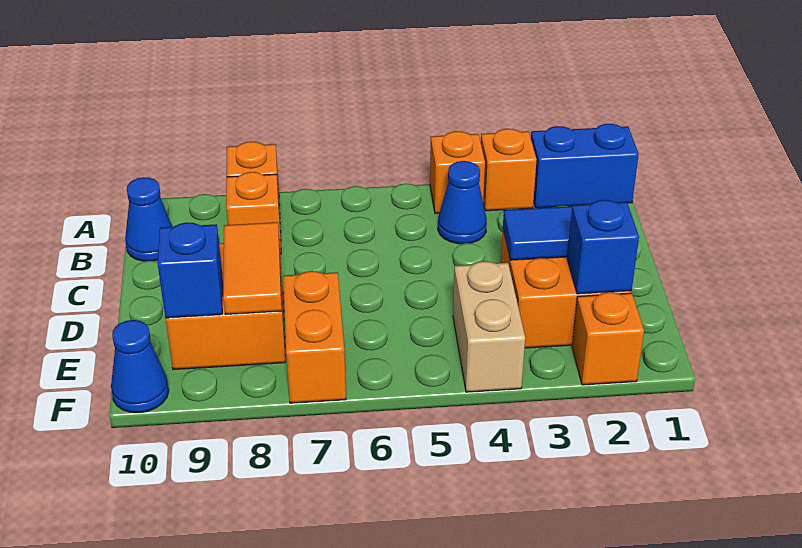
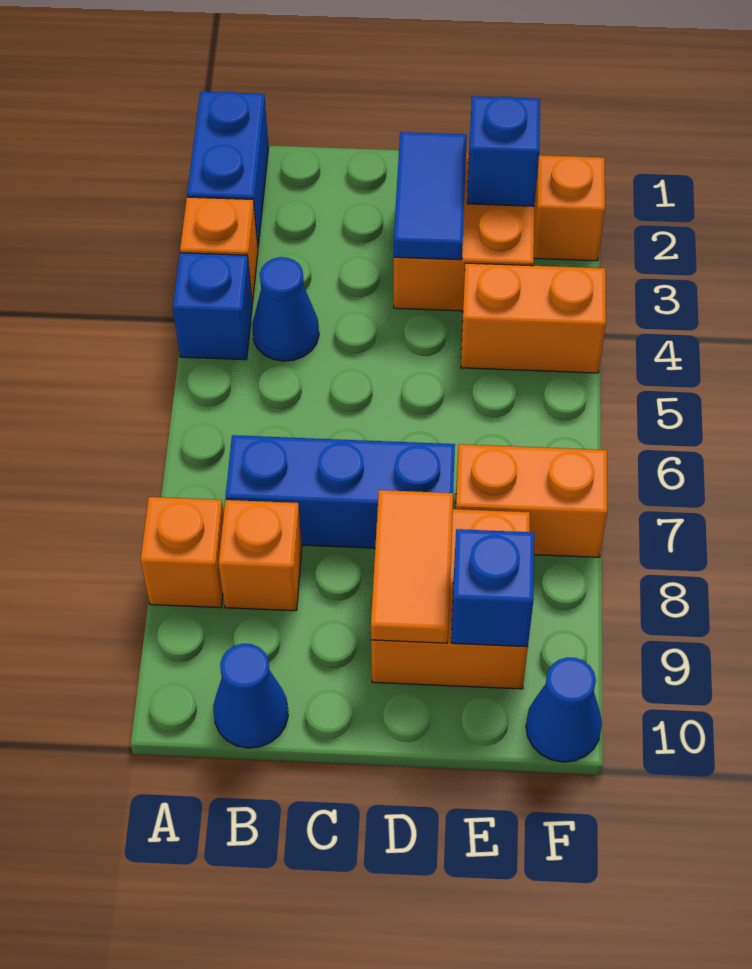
orange 1x1 brick [430,131,485,214] -> blue 1x1 brick [173,253,252,360]
none -> blue 1x3 brick [226,435,455,548]
orange 1x2 tile [223,222,282,315] -> orange 1x2 tile turned to [371,490,453,643]
tan 1x2 brick [453,261,525,392] -> orange 1x2 brick [461,263,606,373]

